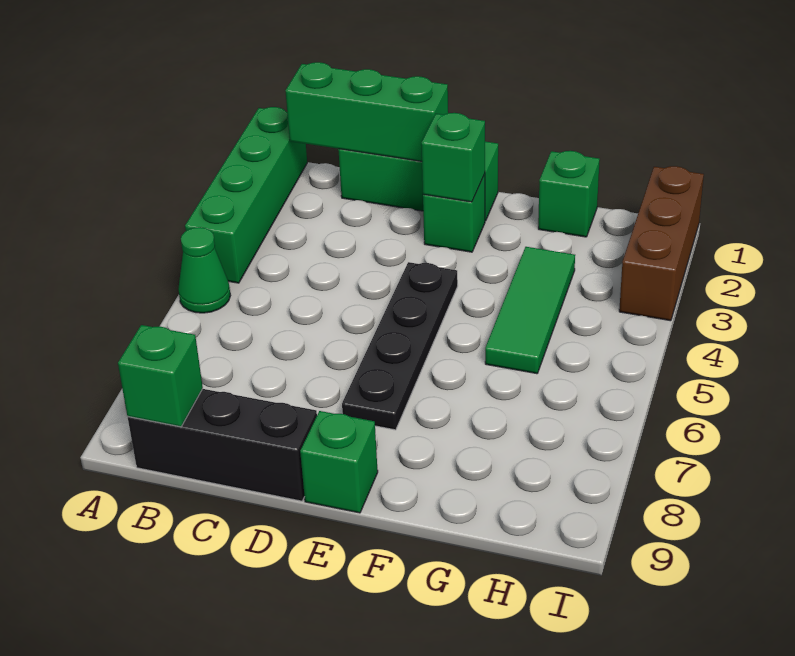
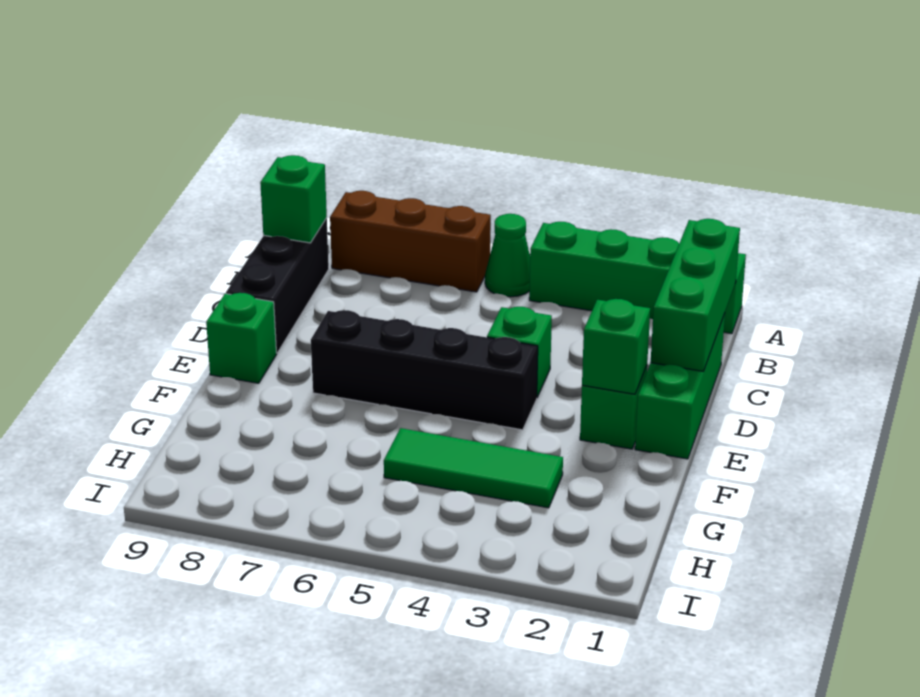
black 1x4 plate [342,262,458,430] -> black 1x4 brick [311,310,538,430]
green 1x1 brick [538,151,600,237] -> green 1x1 brick moved to [487,307,552,397]
brown 1x3 brick [619,166,704,321] -> brown 1x3 brick moved to [330,191,491,292]

